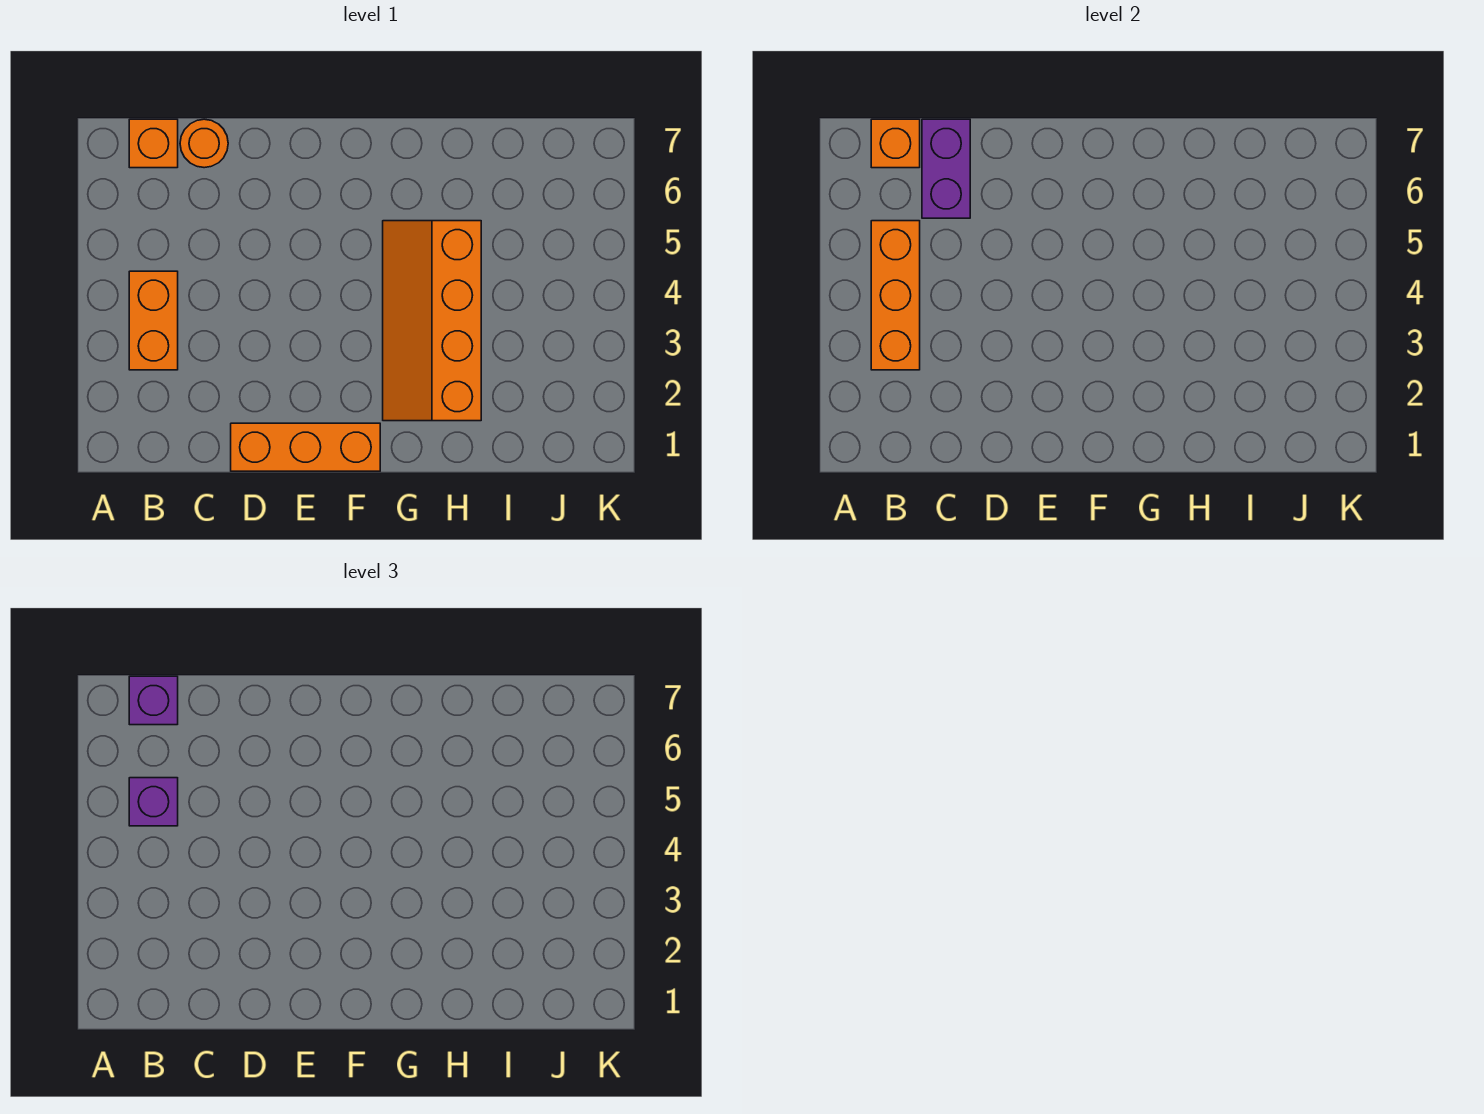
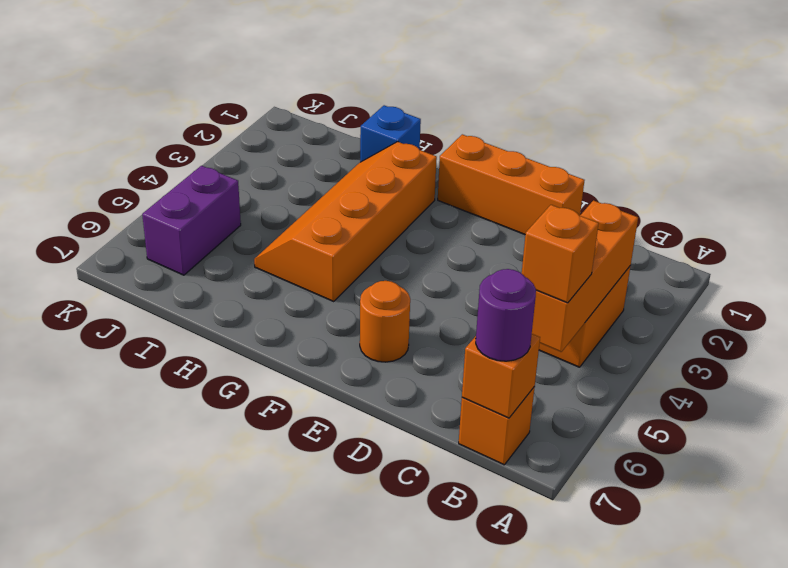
purple 1x1 brick [129,778,178,826] -> orange 1x1 brick [522,205,599,303]
purple 1x1 brick [129,676,178,725] -> purple 1x1 round brick [476,269,536,361]
purple 1x2 brick [922,119,970,218] -> purple 1x2 brick moved to [142,166,241,275]
orange 1x1 round brick [180,119,228,168] -> orange 1x1 round brick moved to [360,281,410,362]
orange 2x4 slope [383,221,481,421] -> orange 2x4 slope turned to [254,142,437,301]
none -> blue 1x1 brick [360,105,421,162]

